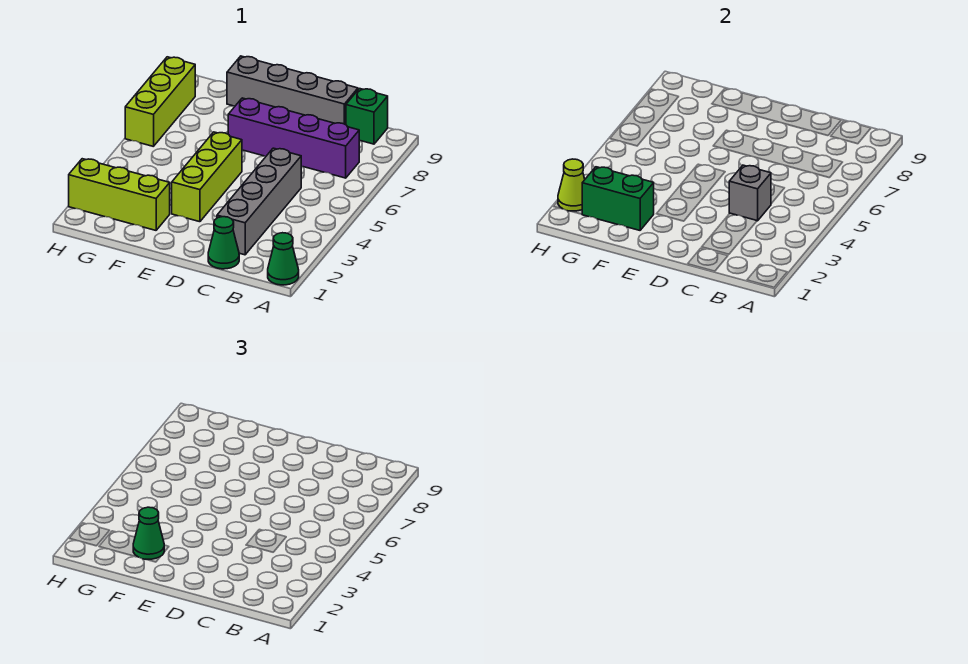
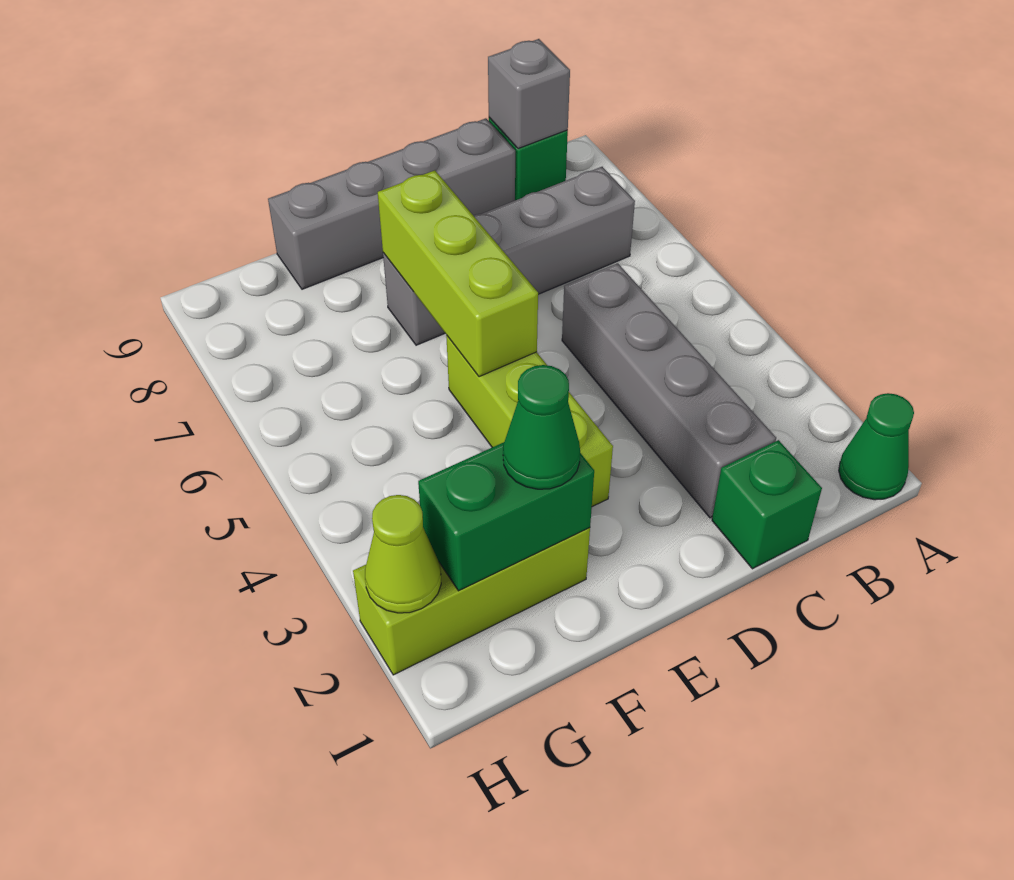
purple 1x4 brick [228,98,359,178] -> grey 1x4 brick [383,167,635,345]
green 1x1 cone [208,217,239,269] -> green 1x1 brick [712,440,822,569]
grey 1x1 brick [729,165,771,221] -> grey 1x1 brick moved to [488,39,570,149]
lime 1x3 brick [125,57,195,147] -> lime 1x3 brick moved to [378,170,538,377]

